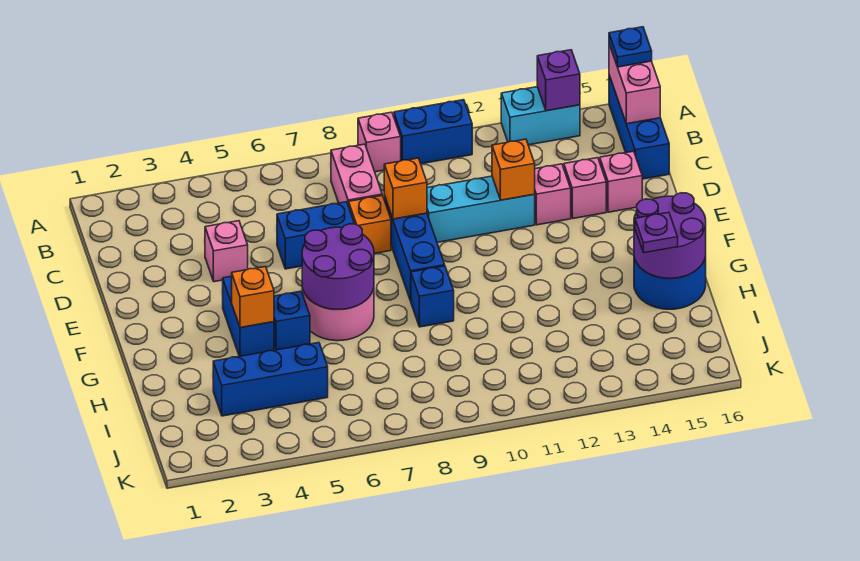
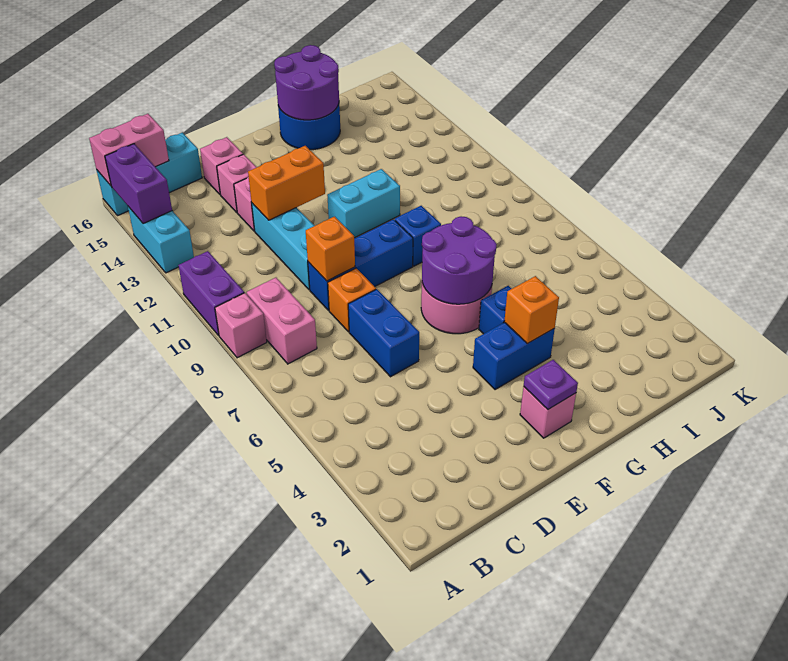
blue 1x2 brick [394,100,472,164] -> purple 1x2 brick [178,251,244,336]
purple 1x1 brick [537,50,580,111] -> purple 1x2 brick [105,144,172,224]
blue 1x3 brick [609,75,669,179] -> cyan 1x3 brick [97,133,202,216]
blue 1x1 plate [609,27,652,67] -> none
pink 1x2 brick [331,144,382,206] -> pink 1x2 brick turned to [247,278,317,364]
pink 1x1 brick [205,221,248,282] -> pink 1x1 brick moved to [520,387,576,438]
orange 1x1 brick [492,139,535,200] -> orange 1x2 brick [248,146,325,220]
none -> cyan 1x2 brick [327,169,400,238]
purple 1x1 plate [635,212,678,253] -> purple 1x1 plate moved to [524,360,578,409]
blue 1x3 brick [213,343,328,416] -> none

